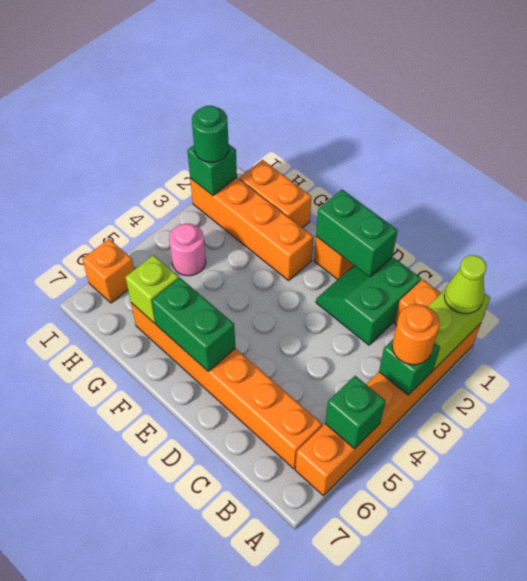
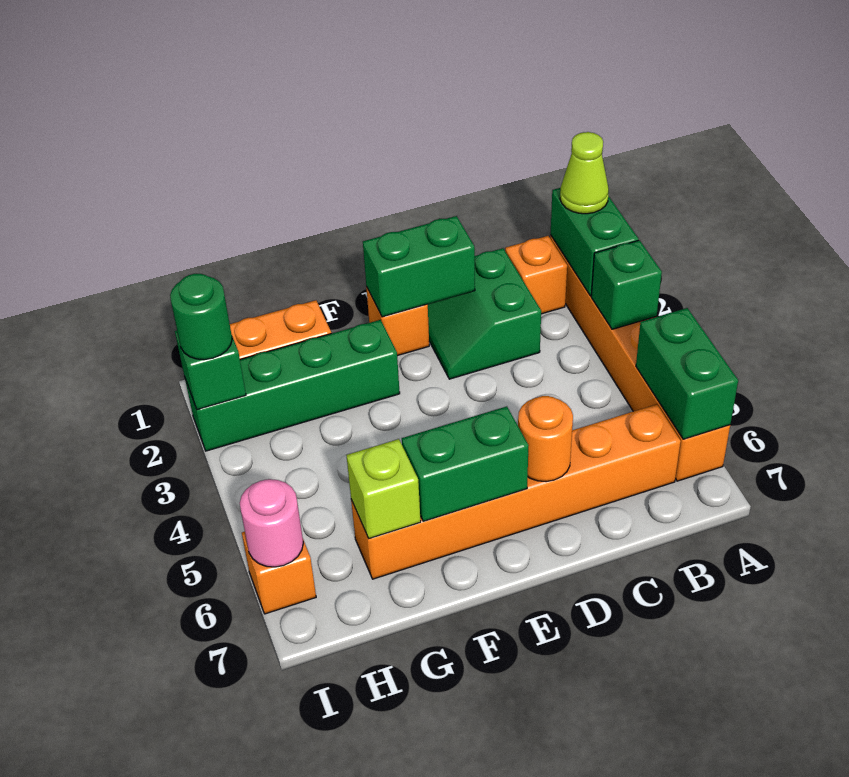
lime 1x2 brick [428,289,490,370] -> green 1x2 brick [551,188,638,296]
orange 1x1 round brick [392,304,440,365] -> orange 1x1 round brick moved to [518,396,573,482]
green 1x1 brick [325,376,386,449] -> green 1x2 brick [636,308,738,439]
orange 1x4 brick [190,178,313,280] -> green 1x4 brick [185,320,400,451]
pink 1x1 round brick [169,224,206,276] -> pink 1x1 round brick moved to [240,479,303,567]

